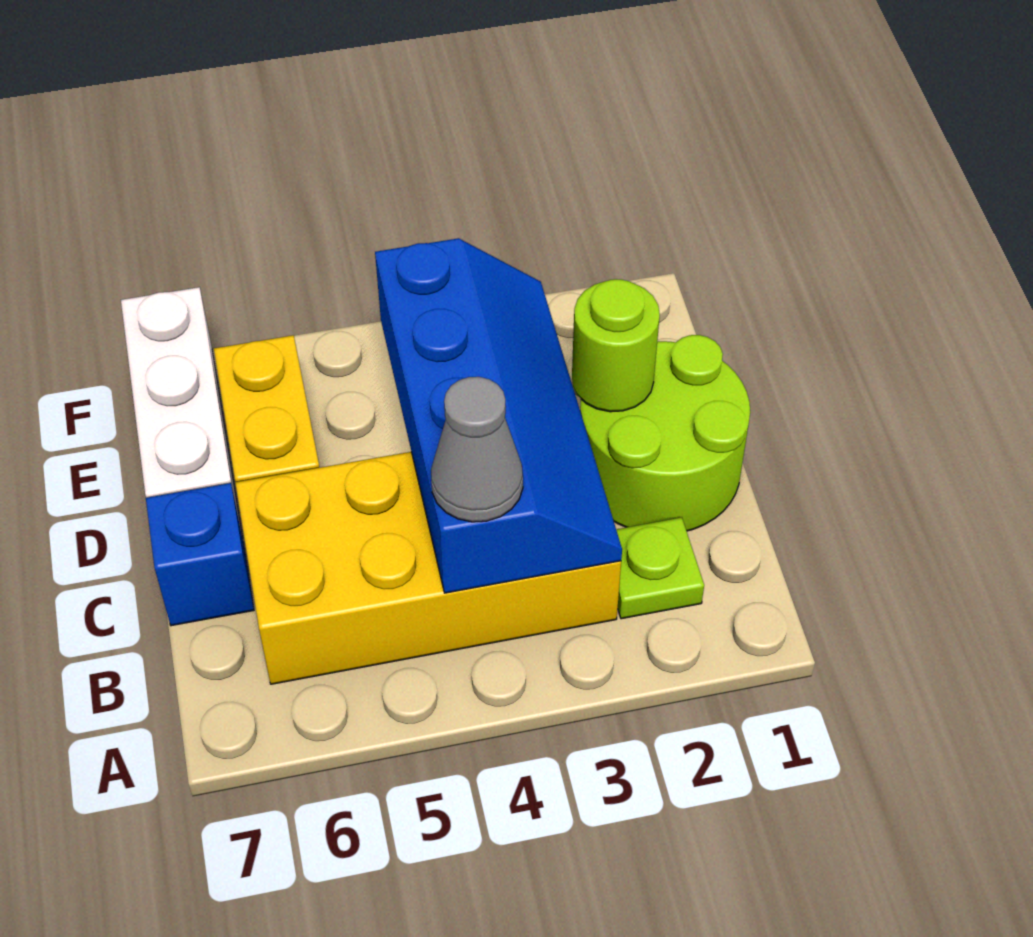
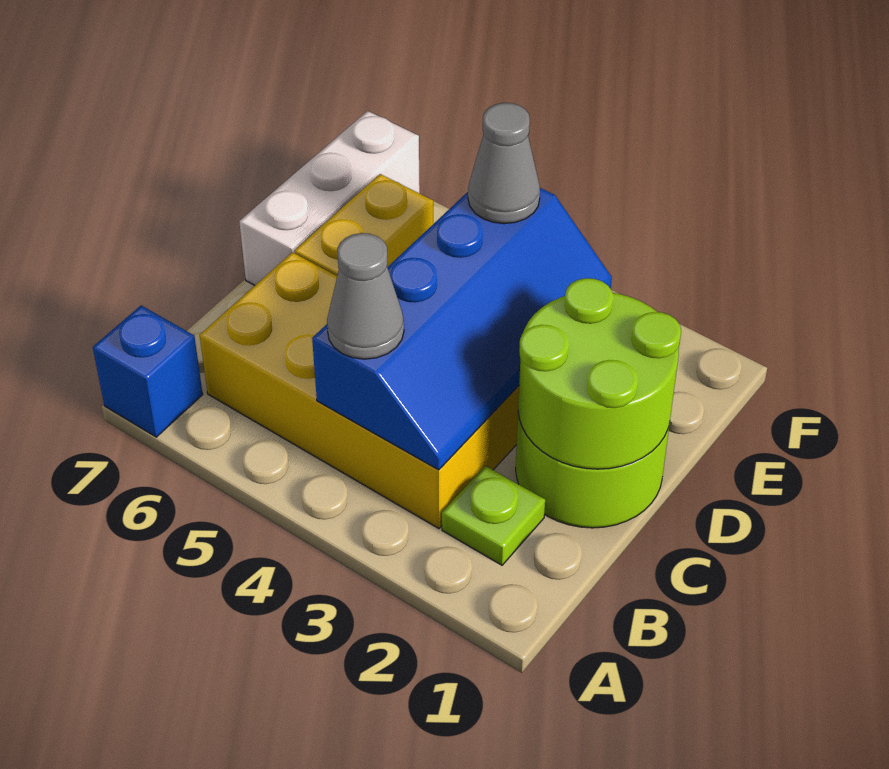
blue 1x1 brick [146,483,254,626] -> blue 1x1 brick moved to [93,305,203,437]
lime 1x1 round brick [572,279,660,412] -> lime 2x2 round brick [518,278,681,469]
none -> grey 1x1 cone [468,103,540,224]

